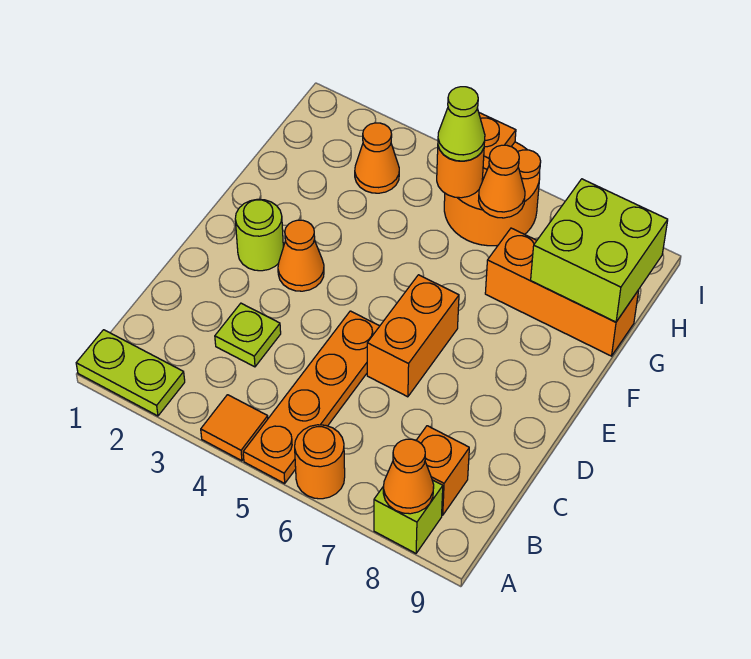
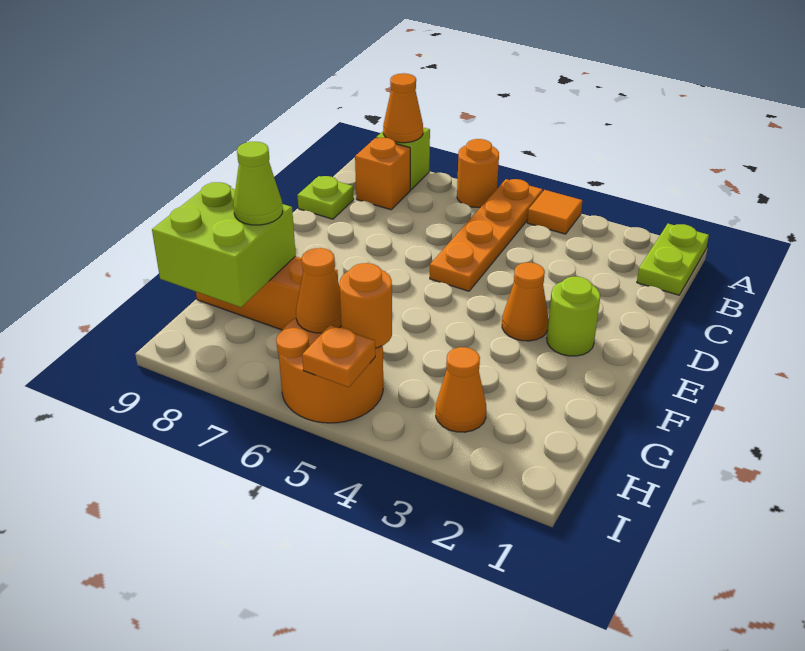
lime 1x2 plate [76,330,185,416] -> lime 1x2 plate turned to [637,224,709,295]
lime 1x1 plate [215,303,281,367] -> lime 1x1 plate moved to [297,176,354,219]
orange 1x2 brick [367,275,459,397] -> none
lime 1x1 cone [438,87,485,161] -> lime 1x1 cone moved to [233,142,283,225]

